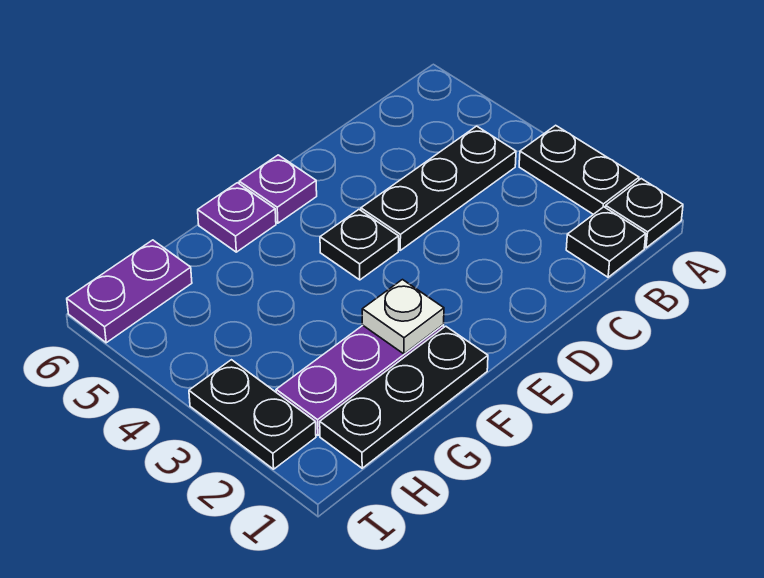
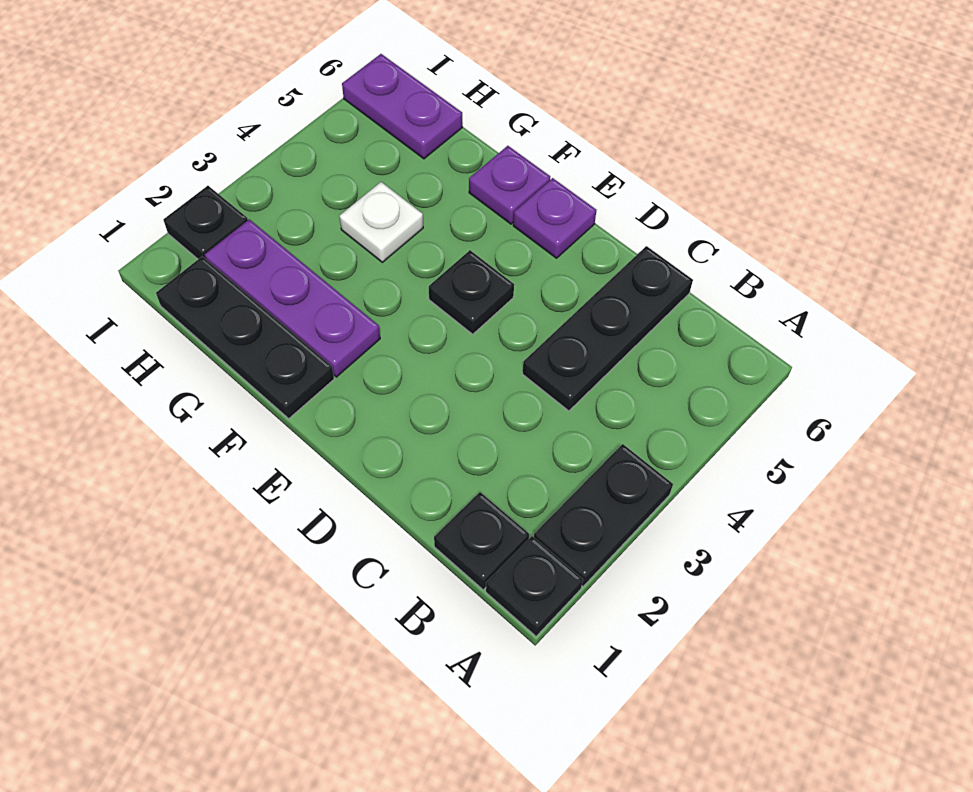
black 1x3 plate [361,126,516,250] -> black 1x3 plate turned to [522,246,693,411]
white 1x1 plate [362,280,444,354] -> white 1x1 plate moved to [340,182,423,262]
black 1x2 plate [189,360,316,469] -> black 1x1 plate [163,186,248,259]

